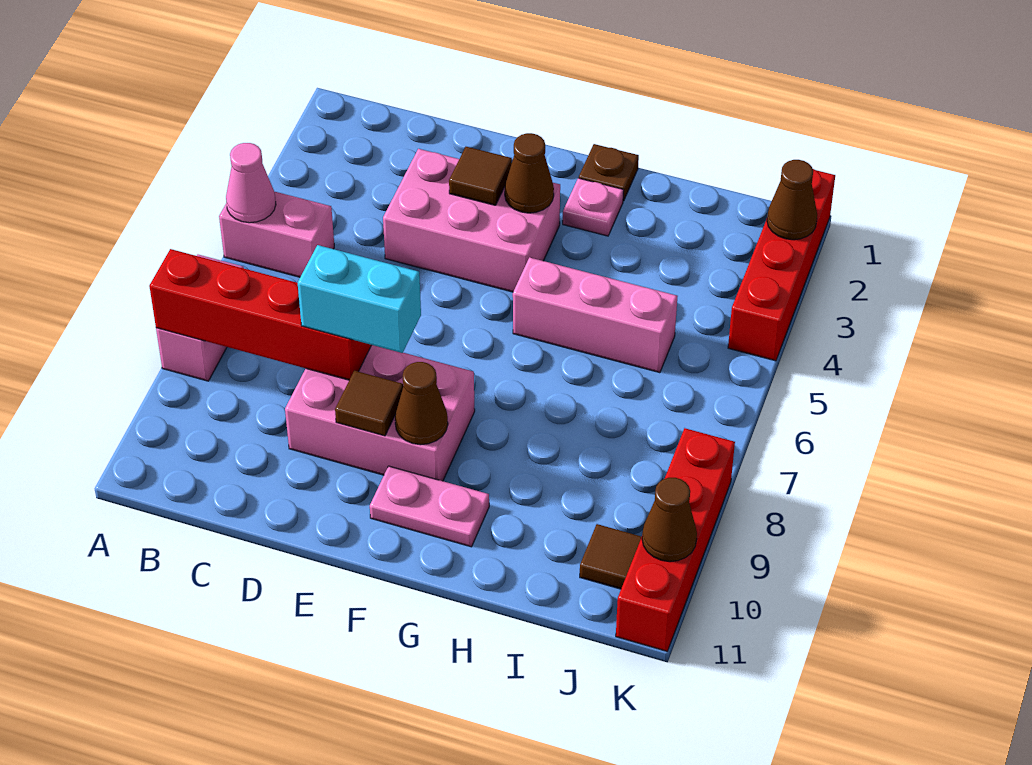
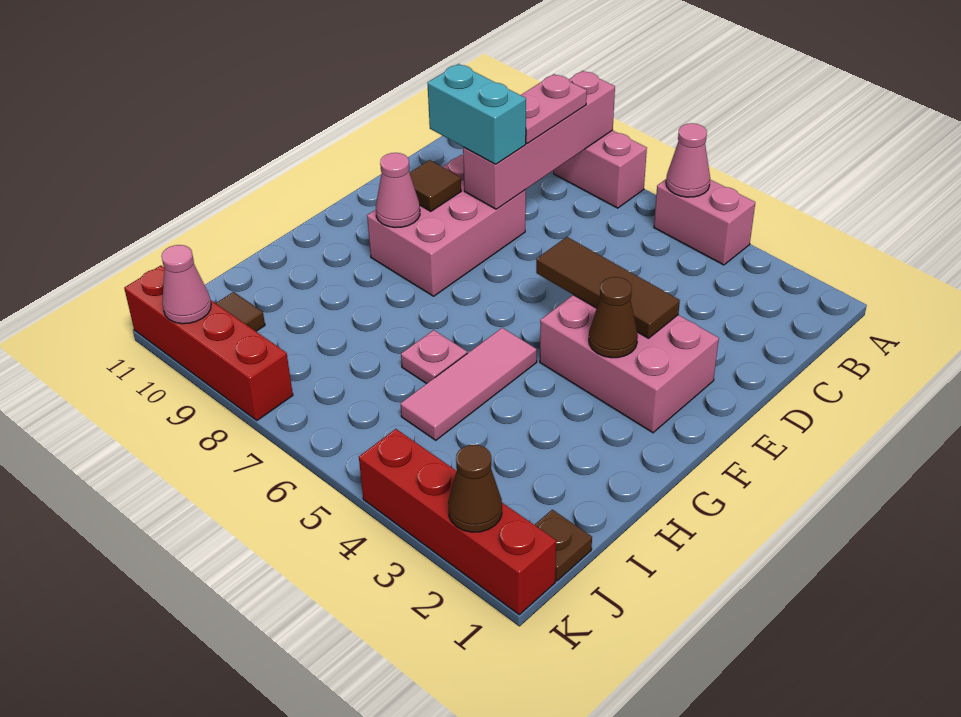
pink 1x2 brick [219,192,334,277] -> pink 1x2 brick turned to [654,179,755,265]
red 1x4 brick [149,249,371,380] -> pink 1x4 brick [463,71,615,209]
pink 2x3 brick [383,149,560,292] -> pink 2x3 brick turned to [540,295,719,433]
cyan 1x2 brick [298,245,421,353] -> cyan 1x2 brick turned to [427,64,526,164]
brown 1x1 tile [449,147,512,205] -> brown 1x3 tile [536,237,680,338]
brown 1x1 cone [395,362,448,445] -> pink 1x1 cone [376,153,420,228]
pink 1x2 plate [370,466,489,547] -> pink 1x2 plate moved to [521,74,587,144]
brown 1x1 plate [579,144,639,201] -> brown 1x1 plate moved to [535,510,592,581]
pink 1x1 plate [563,178,624,236] -> pink 1x1 plate moved to [401,330,467,384]
pink 1x3 brick [513,257,677,373] -> pink 1x3 tile [401,328,537,440]
brown 1x1 cone [642,478,697,562] -> pink 1x1 cone [161,245,211,324]

